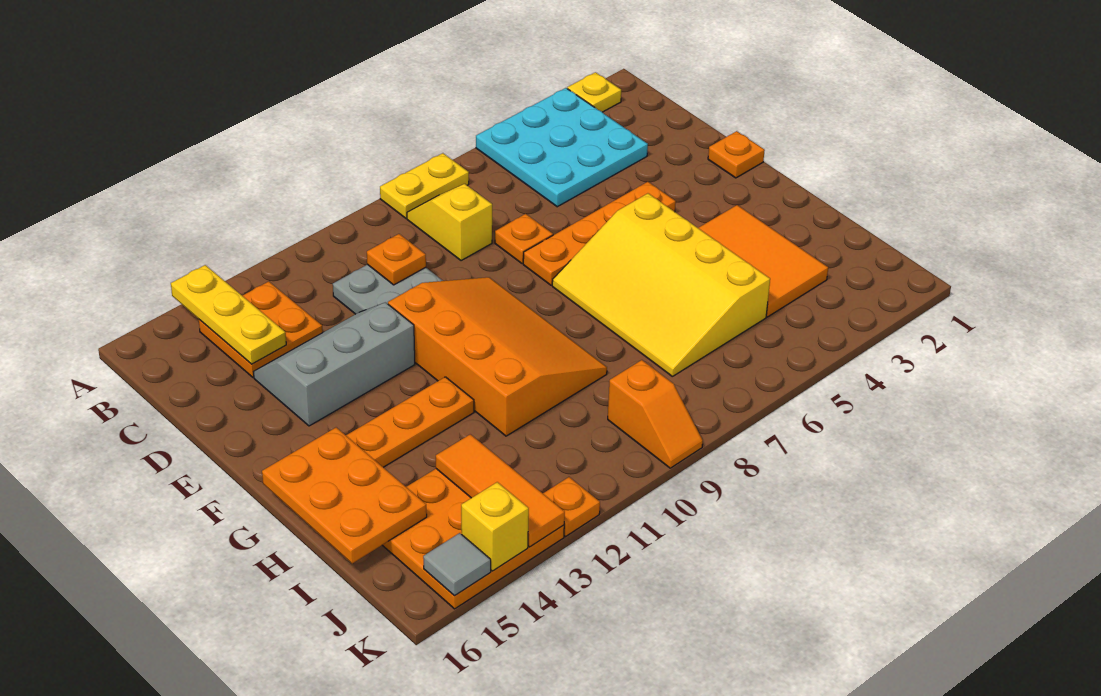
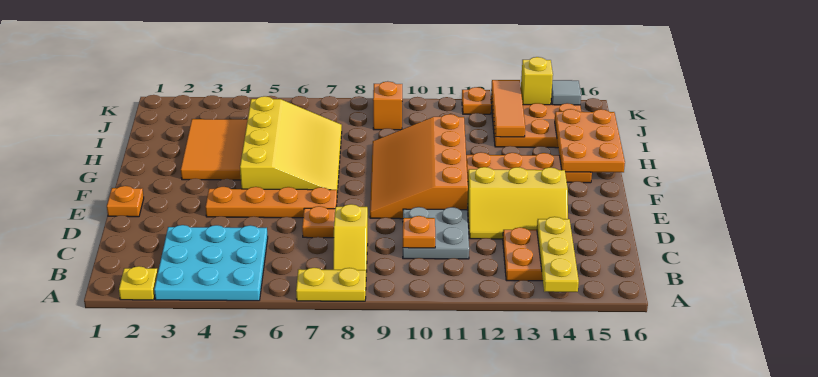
grey 2x3 slope [254,302,415,426] -> yellow 2x3 slope [467,167,568,239]

